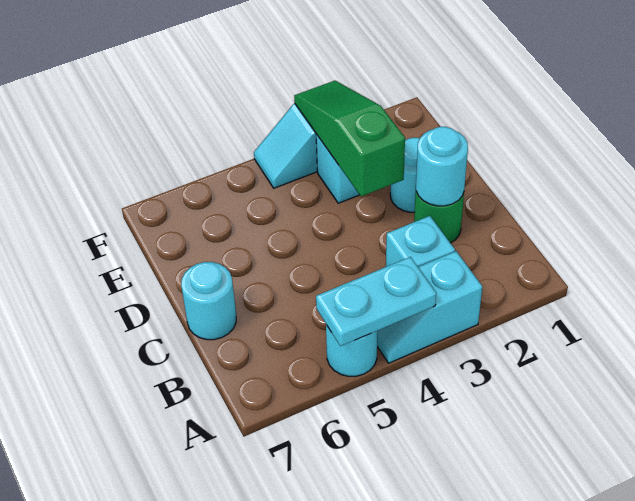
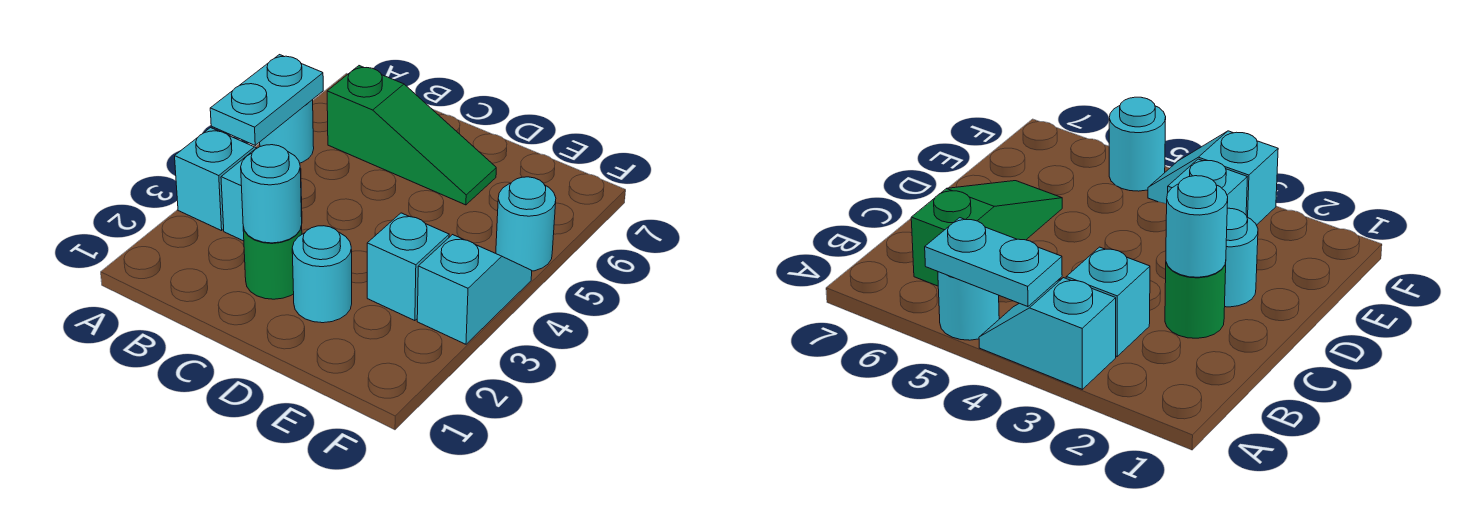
cyan 1x1 round brick [181,262,236,340] -> cyan 1x1 round brick moved to [496,177,556,271]
green 1x3 slope [294,81,405,196] -> green 1x3 slope moved to [327,66,496,205]

